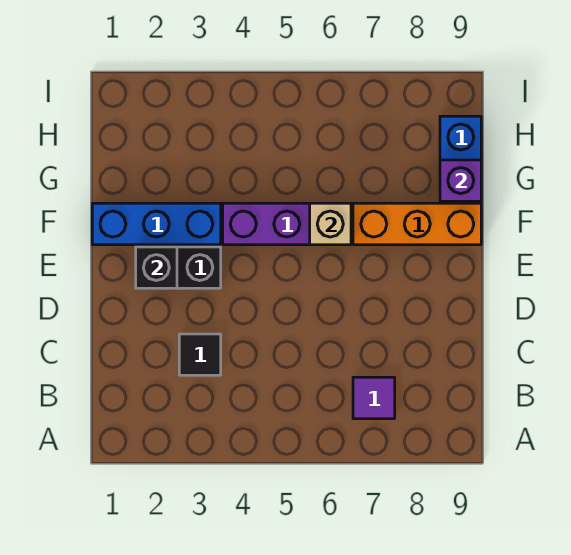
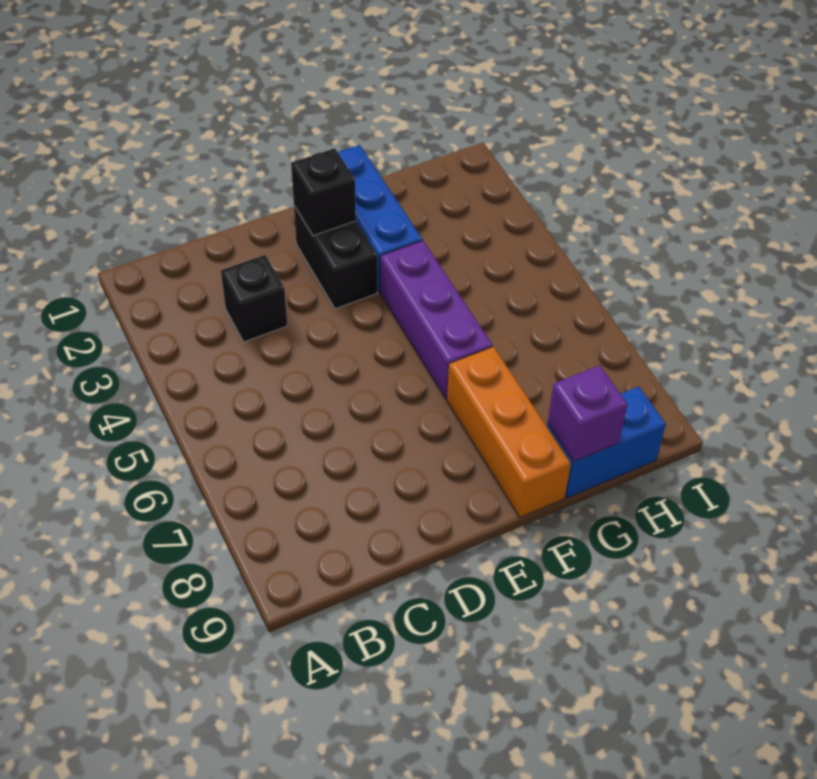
purple 1x1 tile [353,377,395,419] -> none
black 1x1 tile [179,334,221,375] -> black 1x1 brick [221,255,287,342]
tan 1x1 brick [310,203,351,245] -> none

